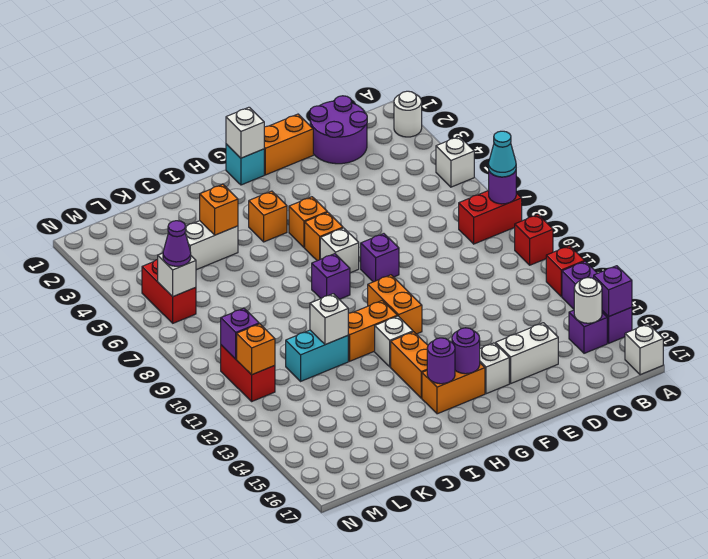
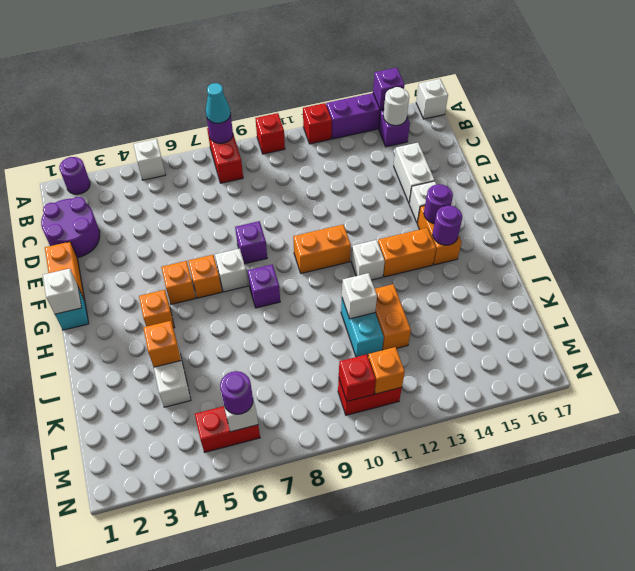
white 1x1 round brick [394,91,422,137] -> purple 1x1 round brick [59,157,90,194]
orange 1x2 brick [348,301,397,361] -> orange 1x2 brick moved to [375,284,411,350]
purple 1x1 cone [163,221,191,266] -> purple 1x1 round brick [220,371,253,414]
purple 1x1 brick [221,308,259,359] -> red 1x1 brick [339,354,376,401]

